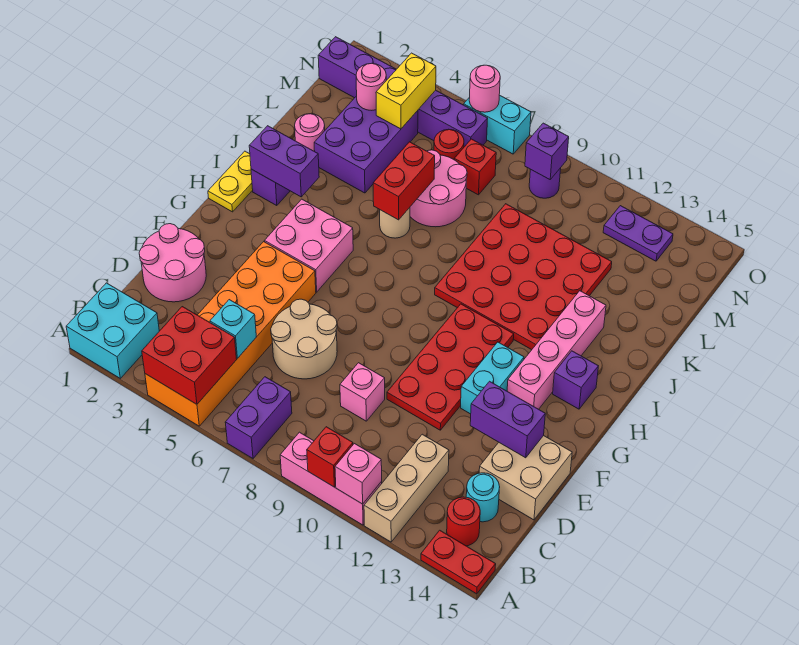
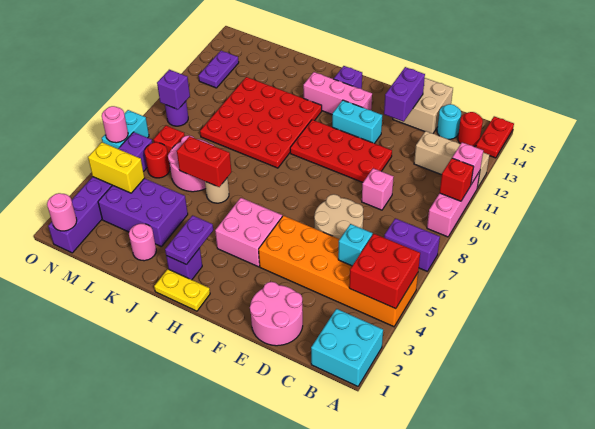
pink 1x4 brick [507,291,606,409] -> pink 1x3 brick [303,72,372,114]
purple 1x2 brick [249,126,319,197] -> purple 1x2 plate [165,215,213,265]
pink 1x1 round brick [356,63,386,110] -> pink 1x1 round brick moved to [47,193,77,231]

